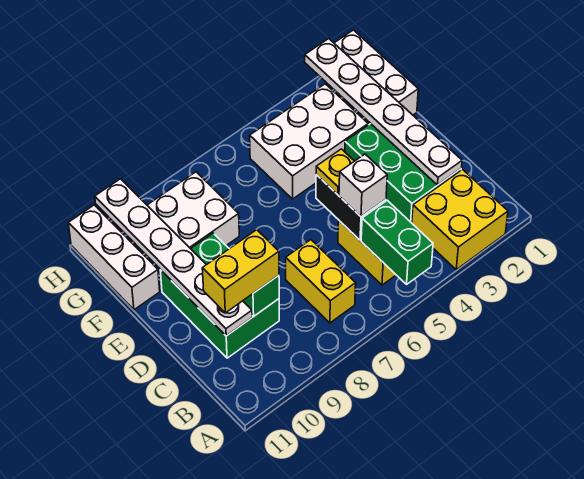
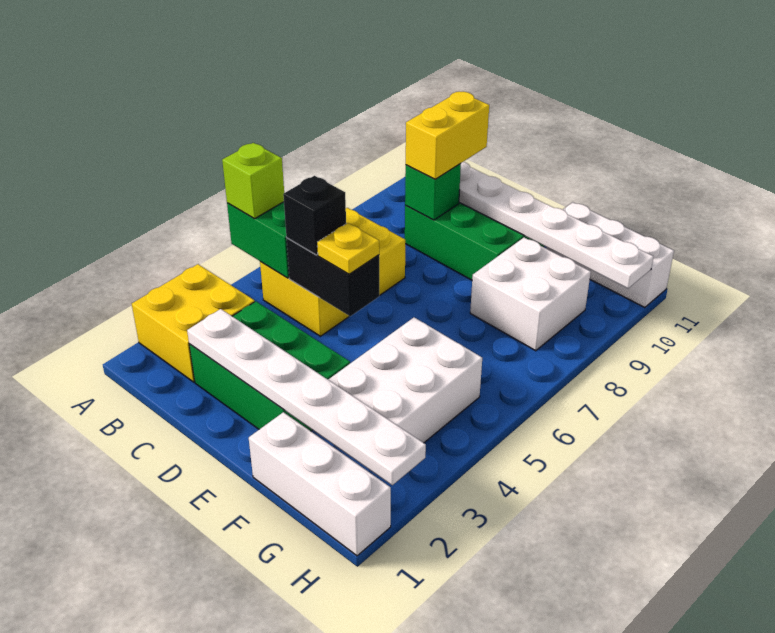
none -> lime 1x1 brick [222,143,284,219]
white 1x1 brick [339,154,387,217] -> black 1x1 brick [283,176,346,255]

